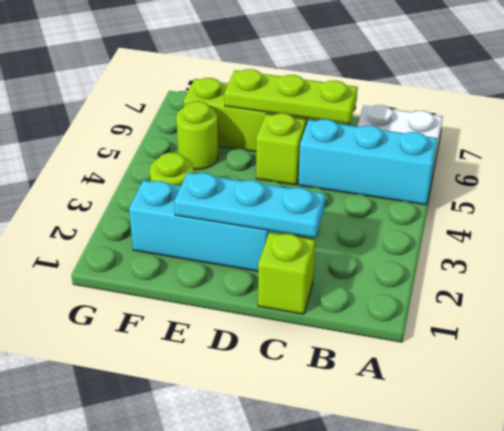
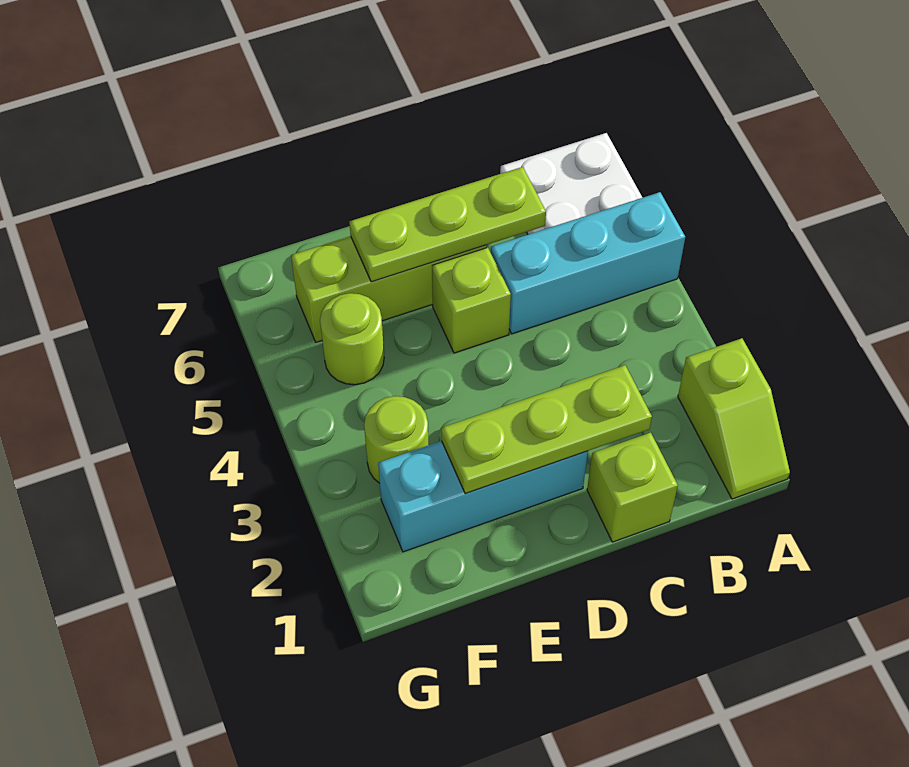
none -> lime 1x2 slope [678,338,790,499]
cyan 1x3 plate [174,173,326,238] -> lime 1x3 plate [441,365,652,494]

